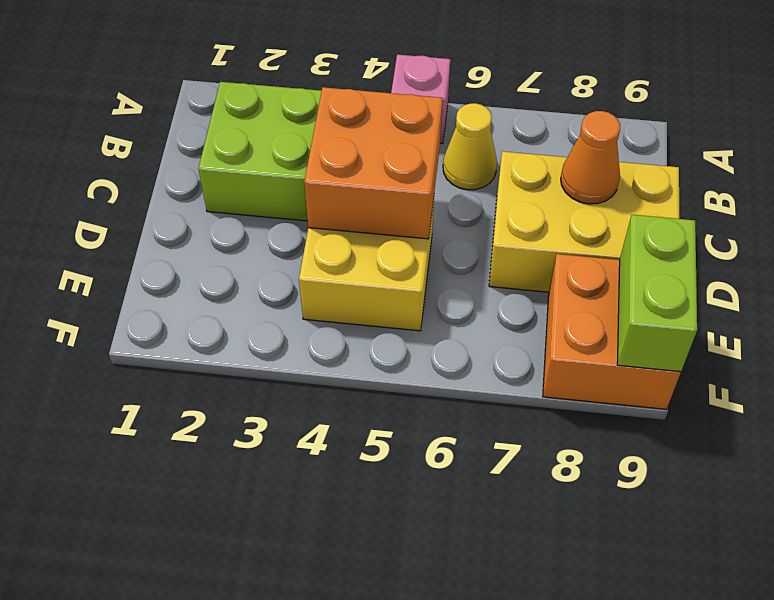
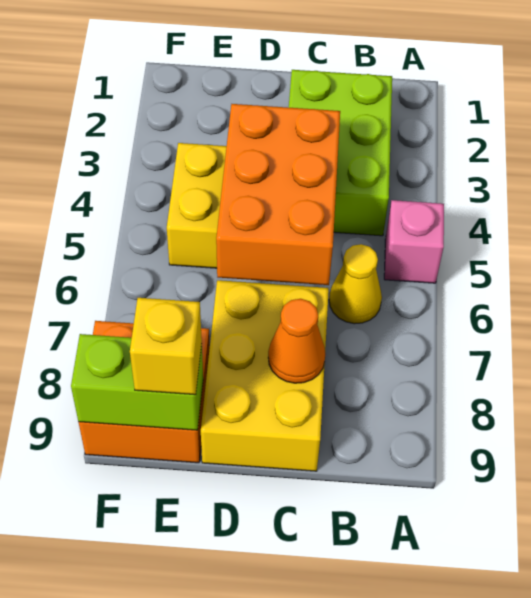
orange 2x2 brick [304,87,442,239] -> orange 2x3 brick [216,104,340,285]
none -> yellow 1x1 brick [130,298,202,395]

